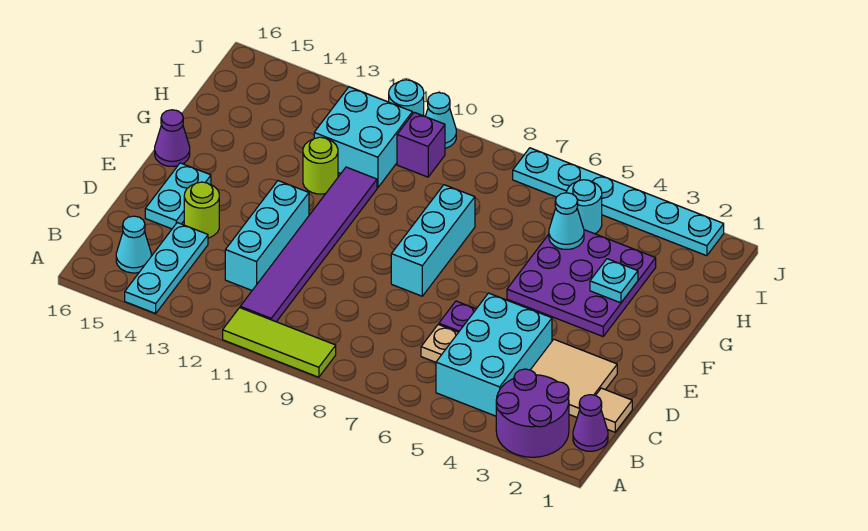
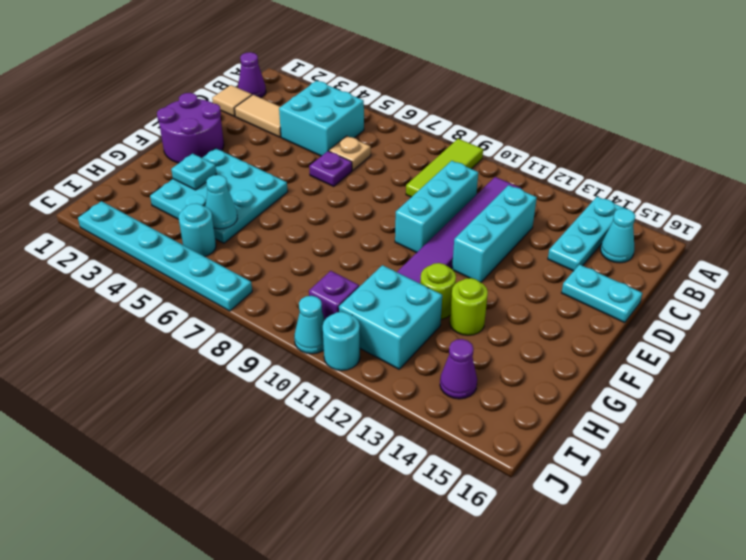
purple 2x2 round brick [496,369,569,457] -> purple 2x2 round brick moved to [157,93,224,163]
lime 1x3 tile [223,308,336,377] -> lime 1x3 tile turned to [406,139,483,197]
cyan 2x3 brick [436,293,552,416] -> cyan 2x2 brick [279,81,364,156]
tan 2x2 tile [531,339,617,417] -> tan 1x2 tile [235,95,281,137]
lime 1x1 round brick [184,182,219,238] -> lime 1x1 round brick moved to [450,278,488,335]
cyan 1x2 plate [145,163,211,229] -> cyan 1x2 plate turned to [562,265,642,323]
cyan 1x3 brick [391,185,475,296] -> cyan 1x3 brick moved to [395,161,478,253]
purple 3x3 plate [507,230,656,336] -> cyan 3x3 plate [150,148,288,243]
purple 1x1 cone [155,110,190,167] -> purple 1x1 cone moved to [440,339,477,399]

